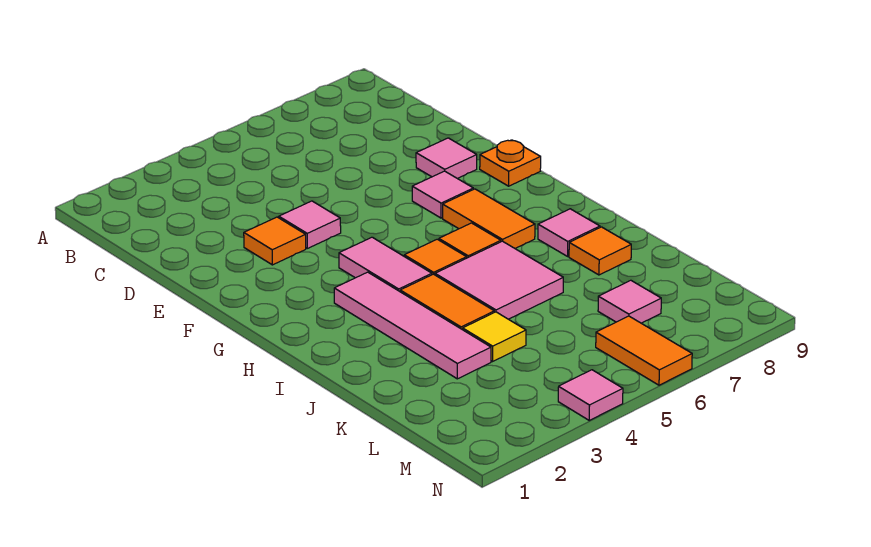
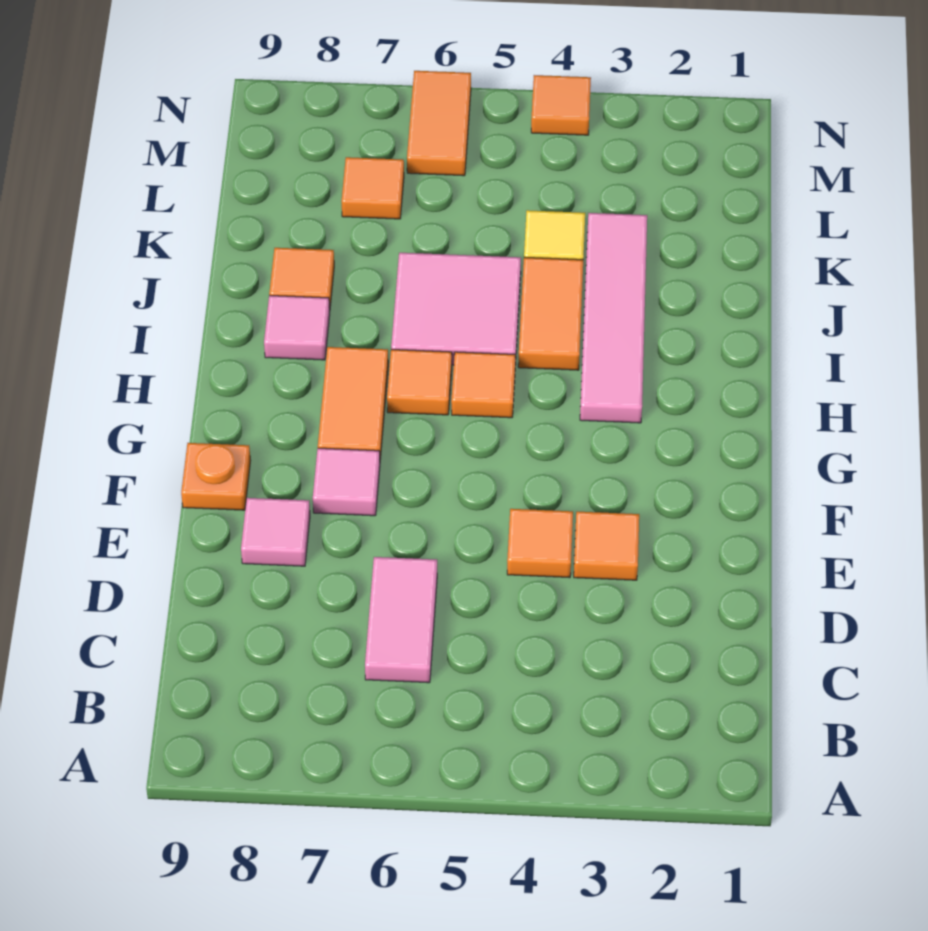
pink 1x1 tile [279,201,341,248] -> orange 1x1 tile [507,509,573,578]
pink 1x2 tile [339,237,432,291] -> pink 1x2 tile moved to [365,557,437,683]
pink 1x1 tile [598,280,661,323] -> orange 1x1 tile [341,157,404,219]
pink 1x1 tile [558,370,623,420] -> orange 1x1 tile [531,75,591,135]

